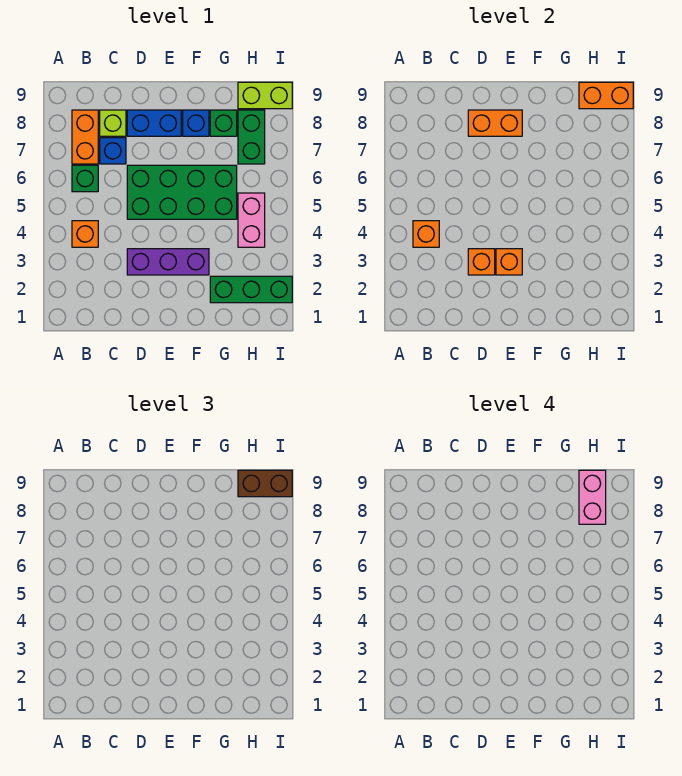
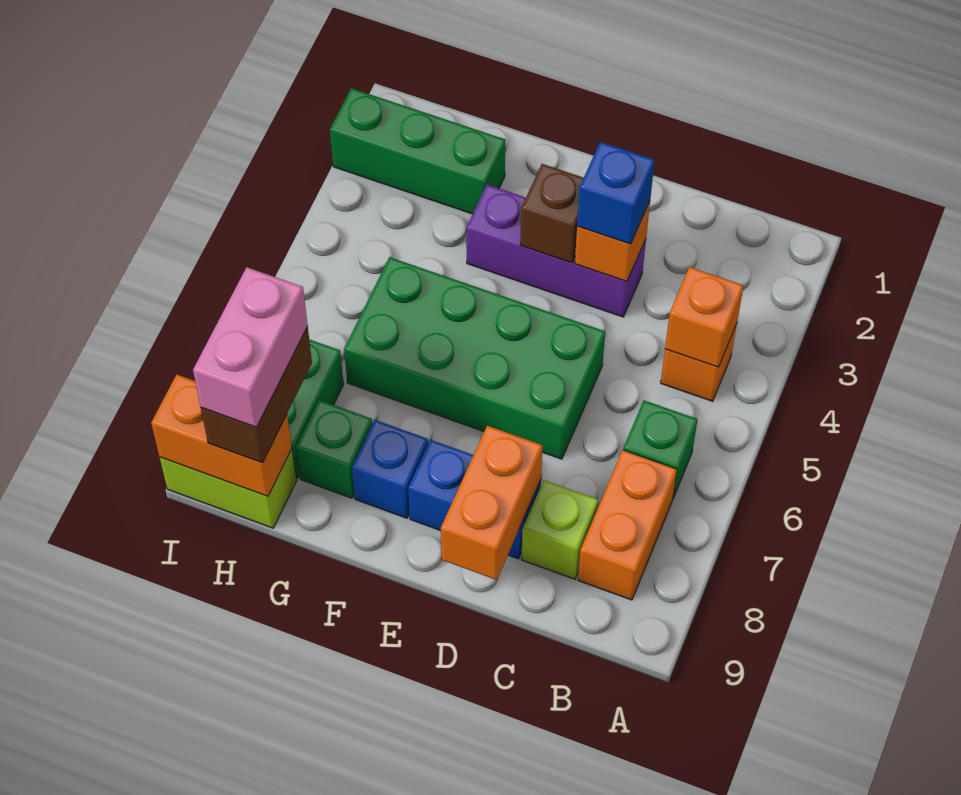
blue 1x1 brick [100,138,126,164] -> blue 1x1 brick moved to [577,142,655,244]
orange 1x2 brick [468,110,522,136] -> orange 1x2 brick turned to [441,426,543,580]
orange 1x1 brick [496,249,522,275] -> brown 1x1 brick [520,164,583,263]
pink 1x2 brick [238,193,265,247] -> none
brown 1x2 brick [238,470,292,497] -> brown 1x2 brick turned to [201,326,312,463]

